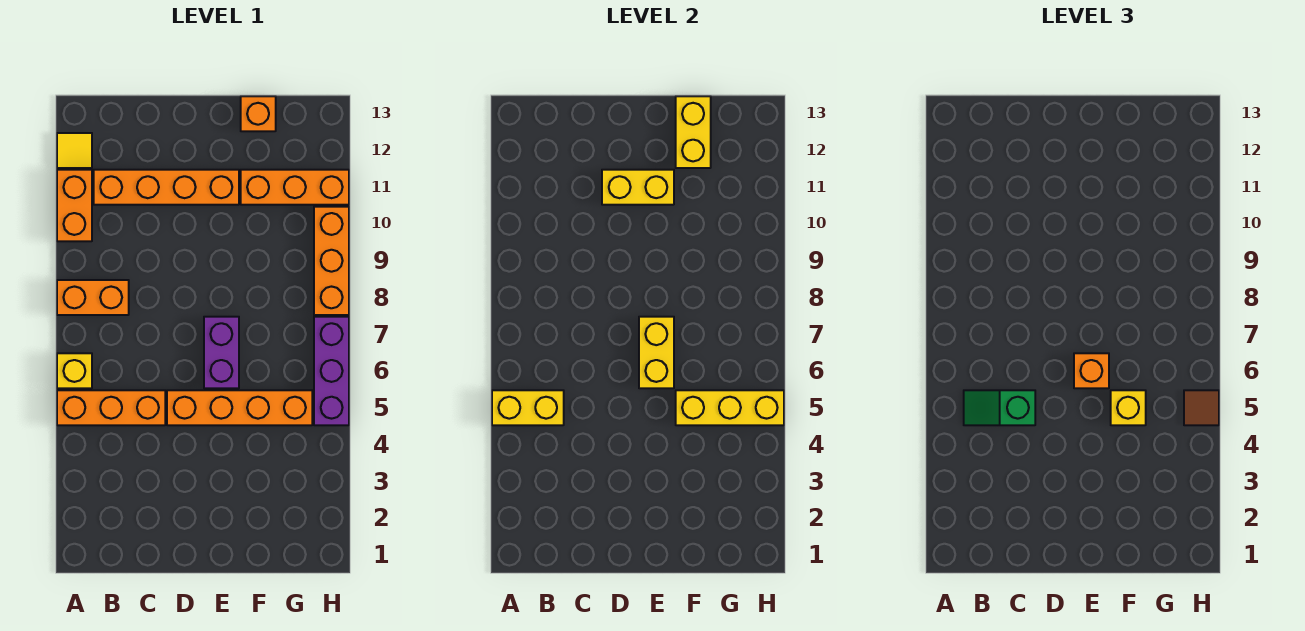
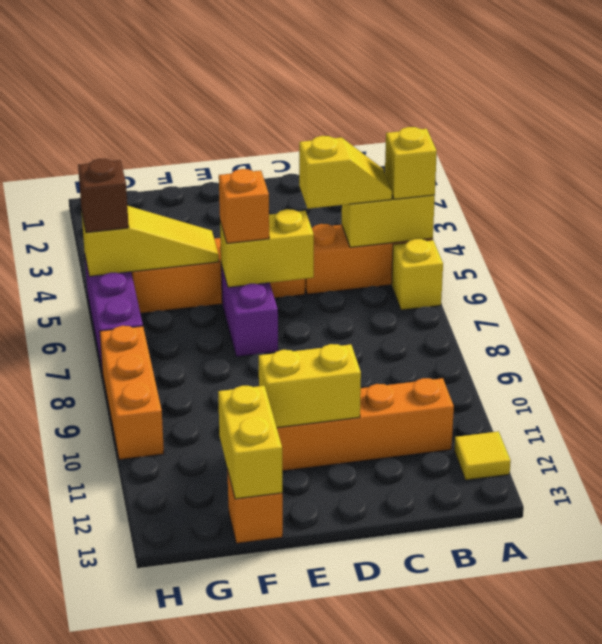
orange 1x2 brick [57,280,129,315] -> none
orange 1x2 brick [57,170,92,241] -> none
green 1x2 slope [964,390,1035,425] -> yellow 1x2 slope [299,136,392,209]
yellow 1x2 brick [639,317,674,388] -> yellow 1x2 brick turned to [220,209,314,287]
yellow 1x3 brick [676,390,784,425] -> yellow 1x3 slope [81,206,219,276]
yellow 1x1 brick [1111,390,1146,425] -> yellow 1x1 brick moved to [385,127,437,199]
orange 1x3 brick [241,170,349,205] -> none
brown 1x1 tile [1184,390,1219,425] -> brown 1x1 brick [78,159,129,233]

